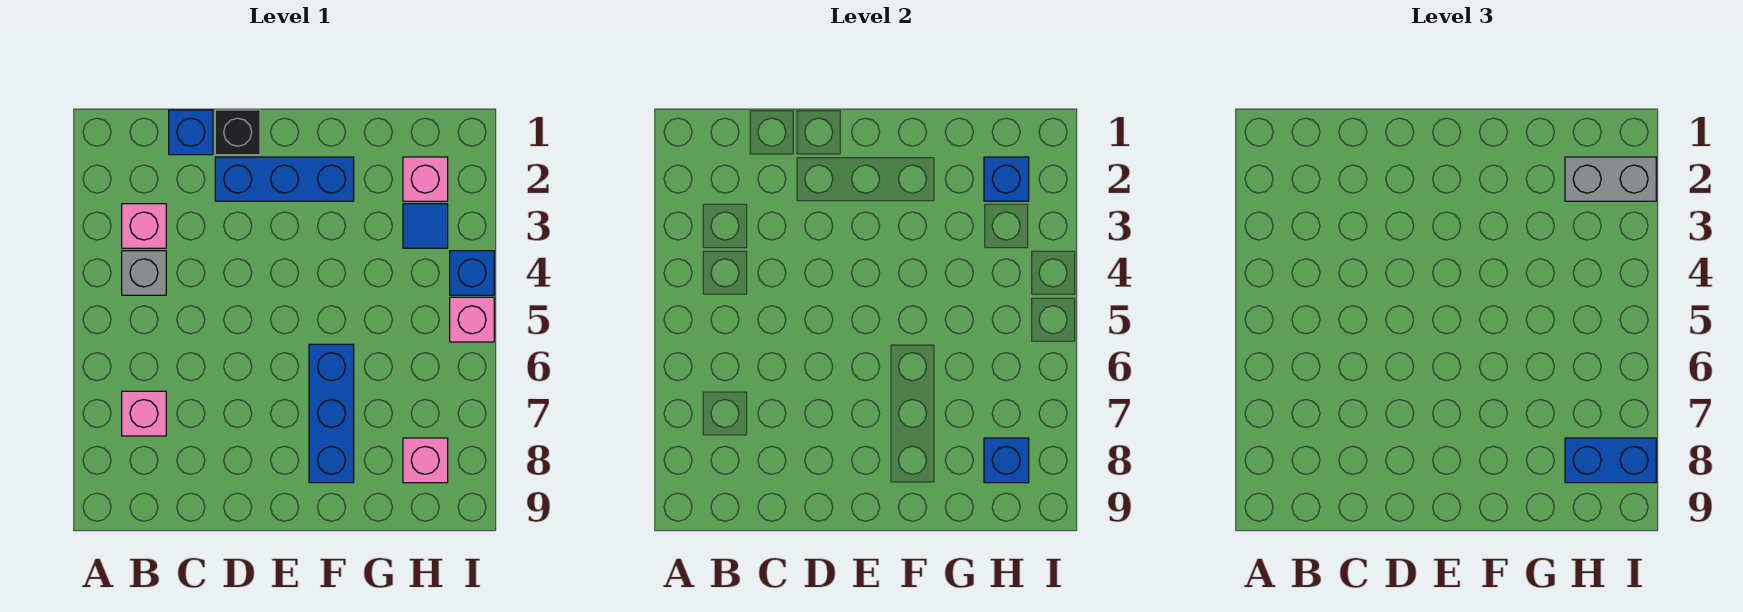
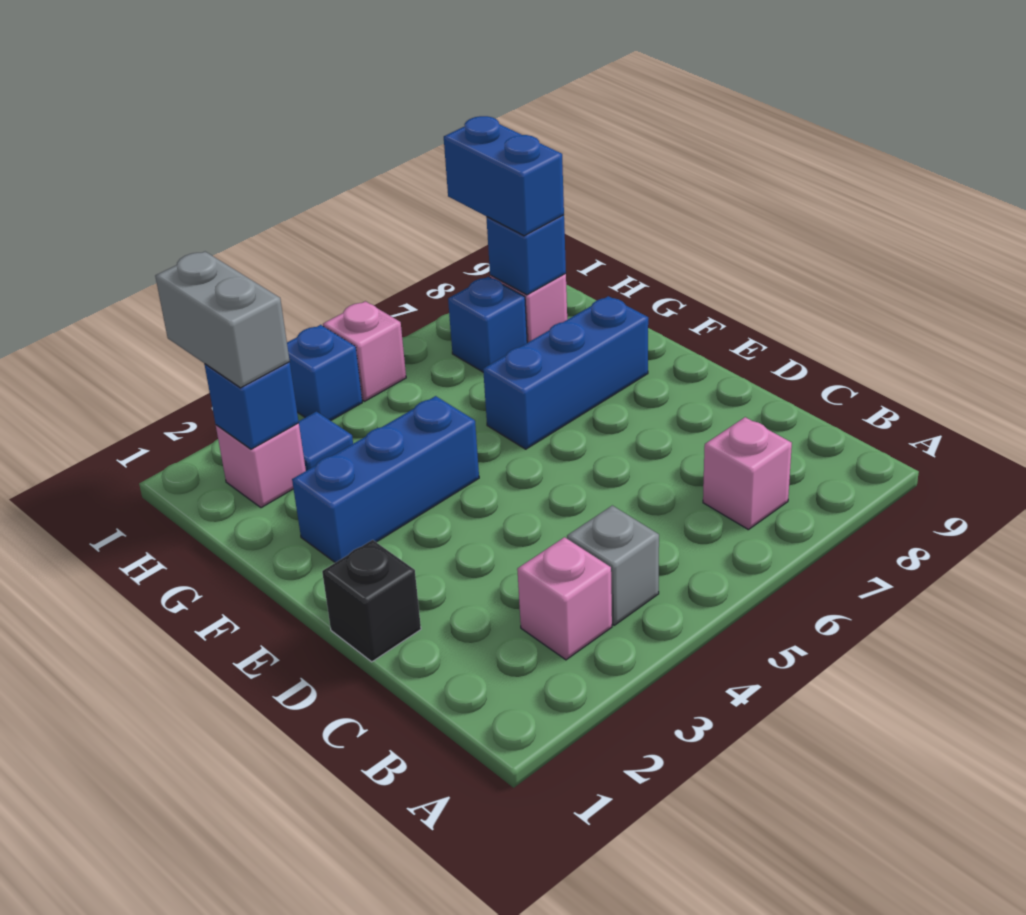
blue 1x1 brick [169,110,213,155] -> blue 1x1 brick moved to [448,277,527,372]
blue 1x3 brick [215,157,354,201] -> blue 1x3 brick turned to [292,396,479,563]

